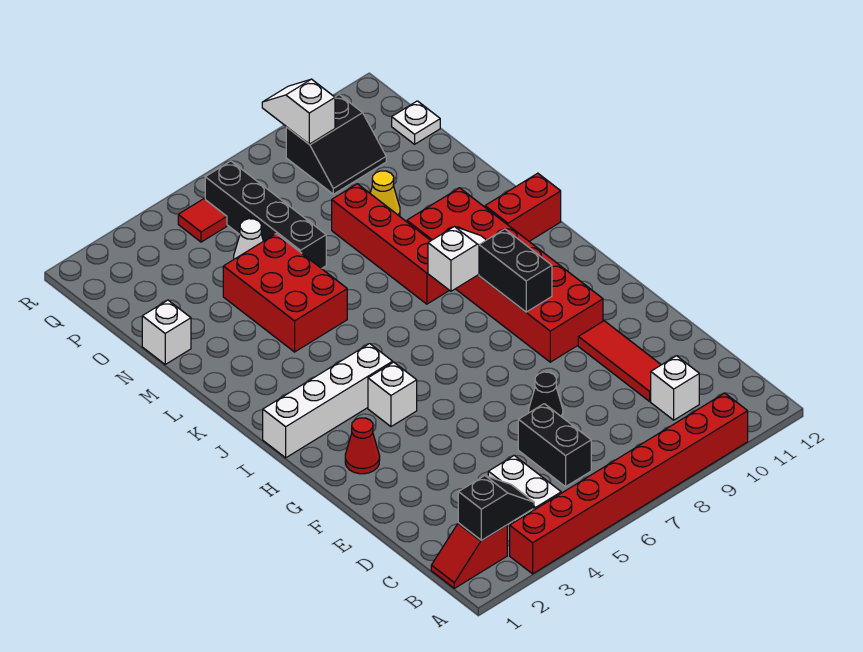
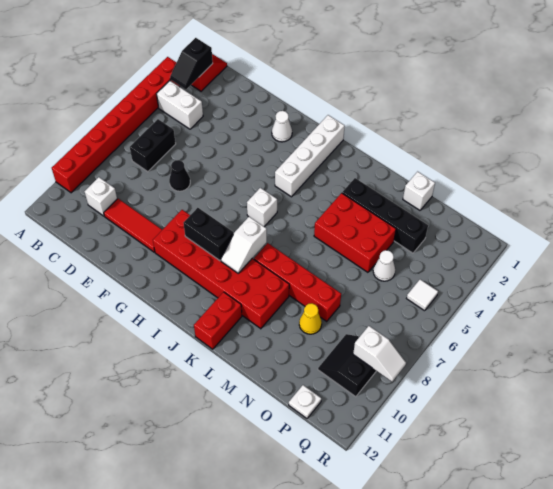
black 1x2 brick [518,404,591,487] -> black 1x2 brick turned to [130,119,176,172]
red 1x1 cone [345,418,380,474] -> white 1x1 cone [272,111,292,142]
white 1x1 brick [368,362,417,426] -> white 1x1 brick moved to [247,188,277,227]
black 1x4 brick [205,161,326,269] -> black 1x4 brick moved to [342,178,428,253]
red 1x1 tile [178,199,227,242] -> white 1x1 tile [407,279,438,311]

